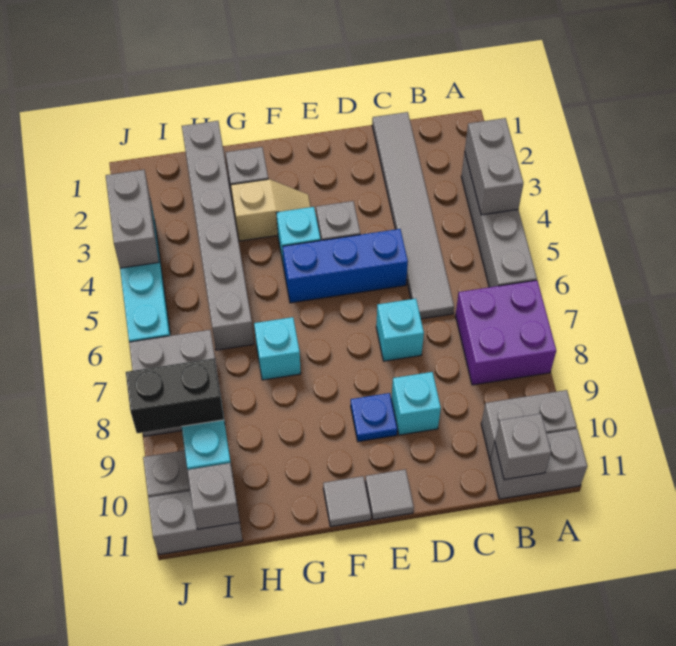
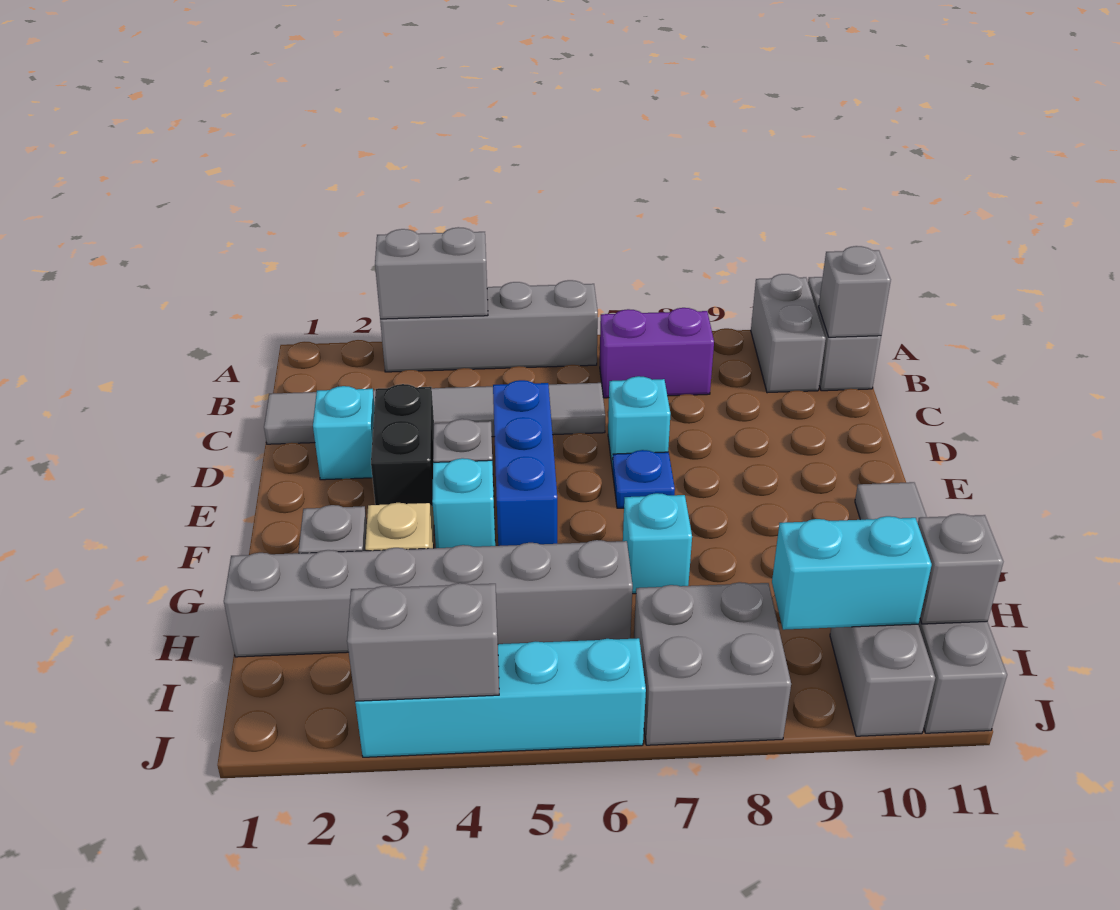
purple 2x2 brick [455,280,556,385] -> purple 1x2 brick [600,308,714,398]
cyan 1x1 brick [391,372,441,435] -> cyan 1x1 brick moved to [313,386,375,480]
blue 1x1 plate [351,393,397,442] -> blue 1x1 plate moved to [612,450,675,508]
grey 1x1 tile [365,469,414,520] -> none
black 1x2 brick [126,358,224,433] -> black 1x2 brick moved to [371,384,434,506]

